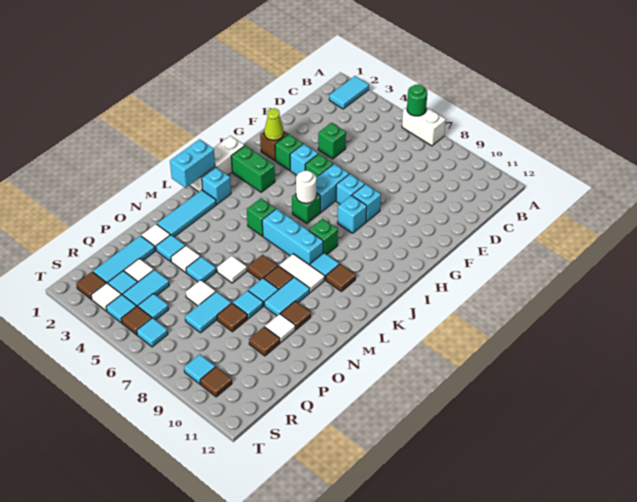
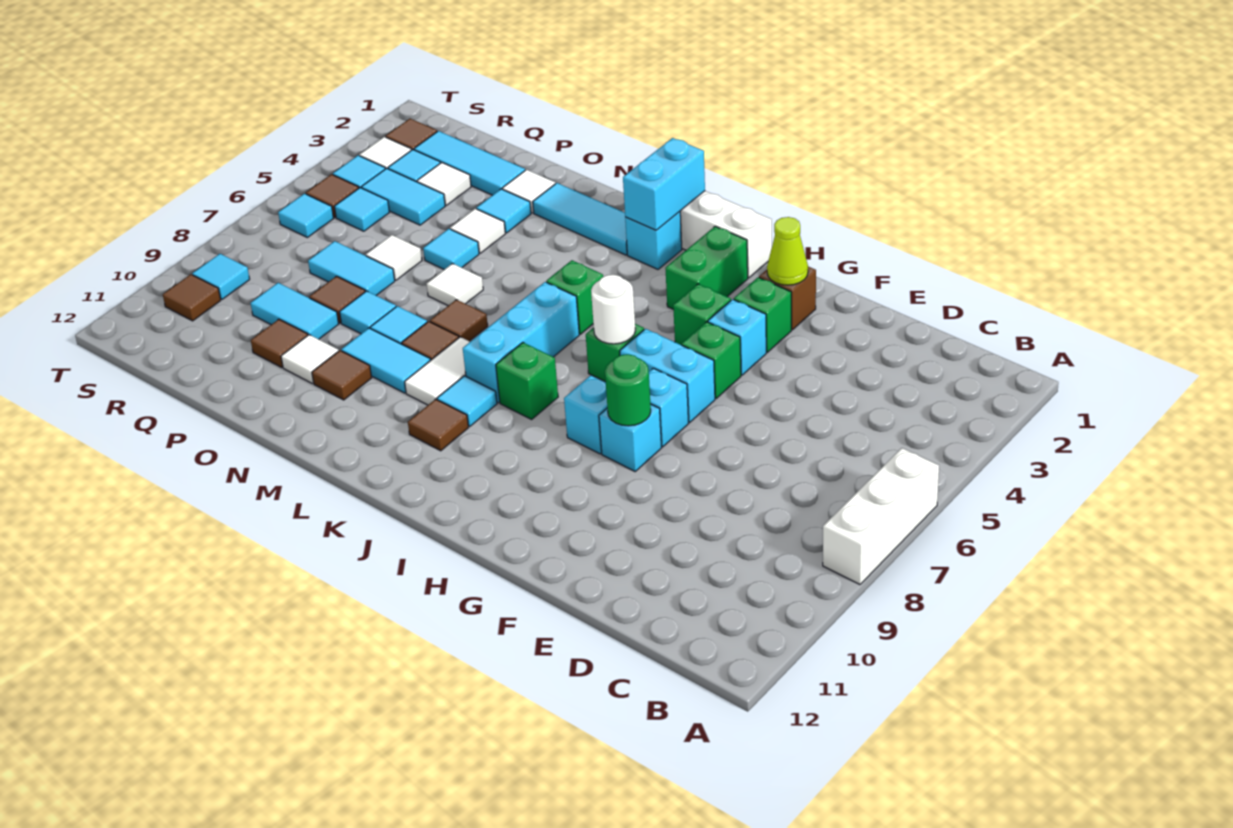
cyan 1x2 tile [329,76,369,109] -> cyan 1x2 tile moved to [251,283,339,339]
white 1x2 brick [402,107,446,146] -> white 1x3 brick [823,448,939,585]
green 1x1 round brick [407,84,427,116] -> green 1x1 round brick moved to [605,354,651,426]
green 1x1 brick [318,123,346,159] -> green 1x1 brick moved to [673,284,731,345]
cyan 1x2 brick [170,139,215,188] -> cyan 1x2 brick turned to [623,138,705,230]

